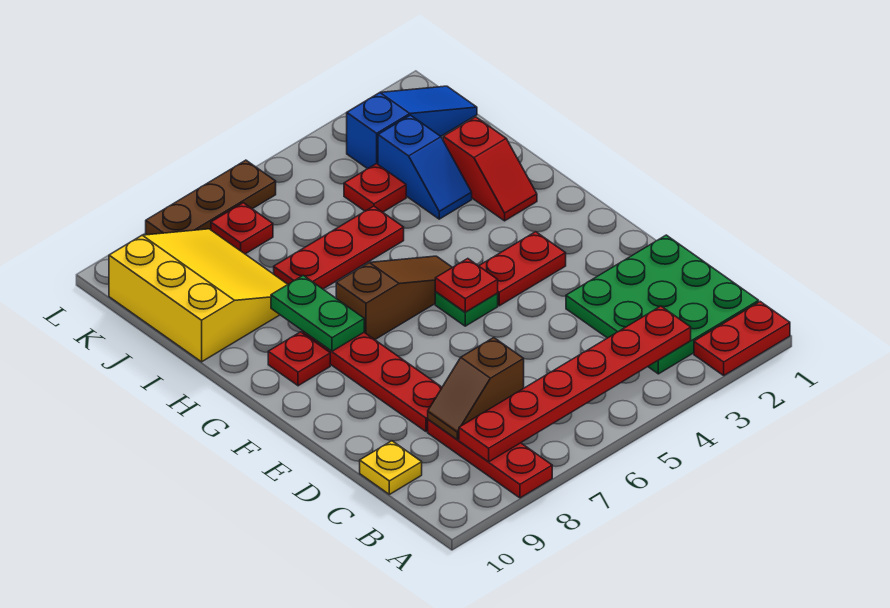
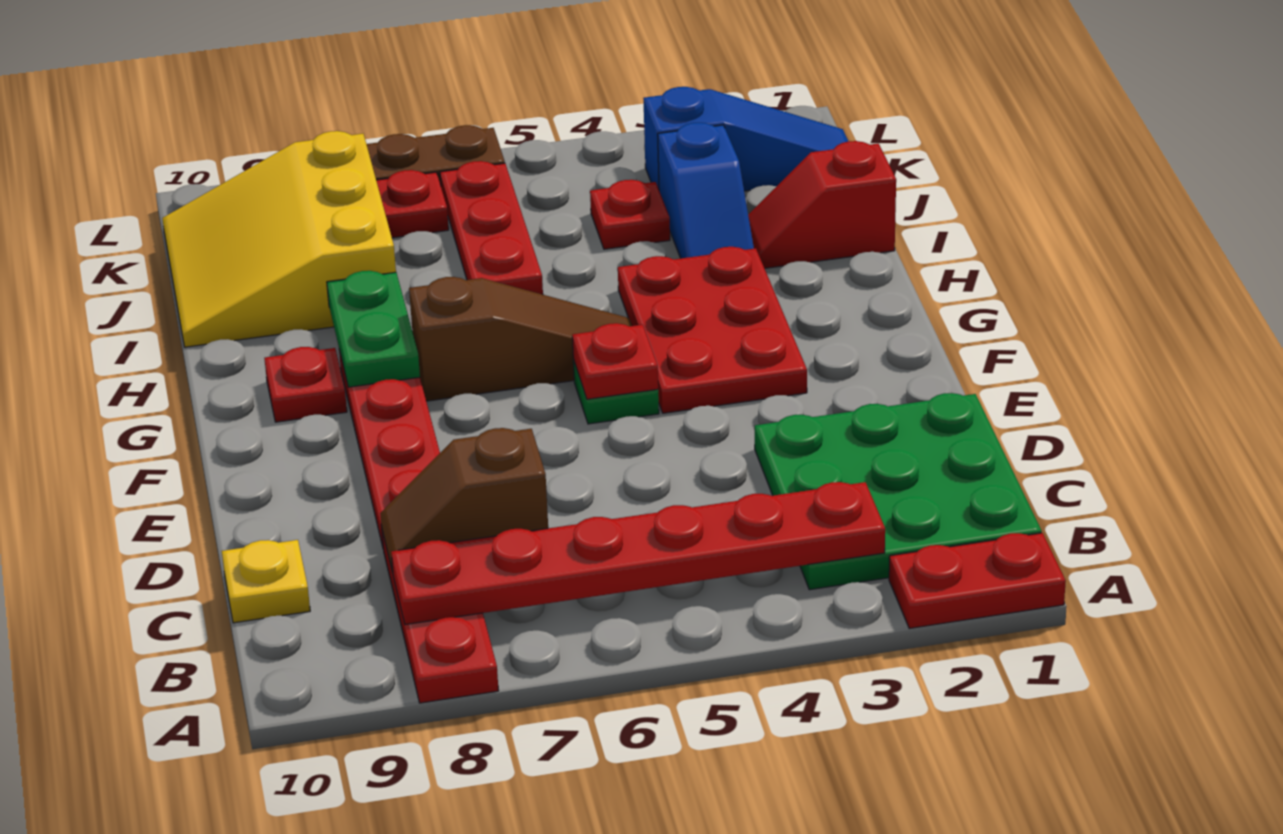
red 1x2 plate [479,232,566,306] -> red 2x3 plate [618,247,807,413]
red 1x2 slope [443,117,537,221] -> red 1x2 slope turned to [748,141,896,268]
red 1x3 plate [274,206,404,289] -> red 1x3 plate turned to [440,161,543,295]
yellow 3x3 slope [109,229,288,362] -> yellow 3x3 slope turned to [162,131,396,347]

